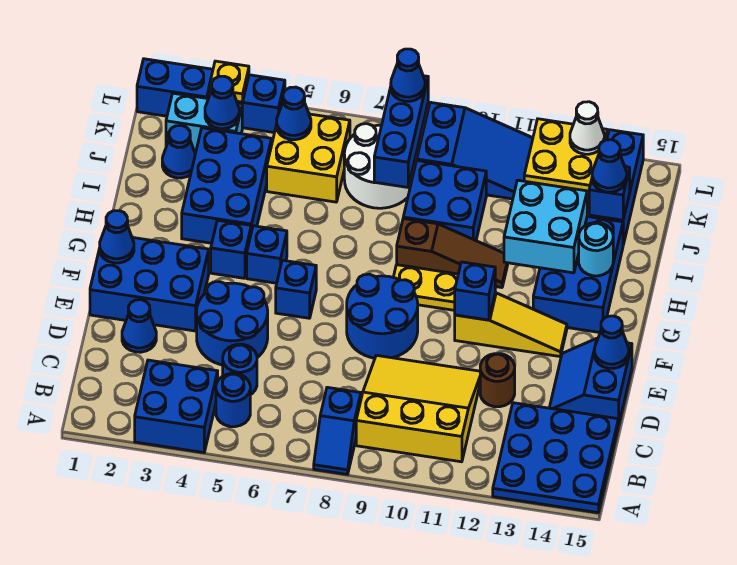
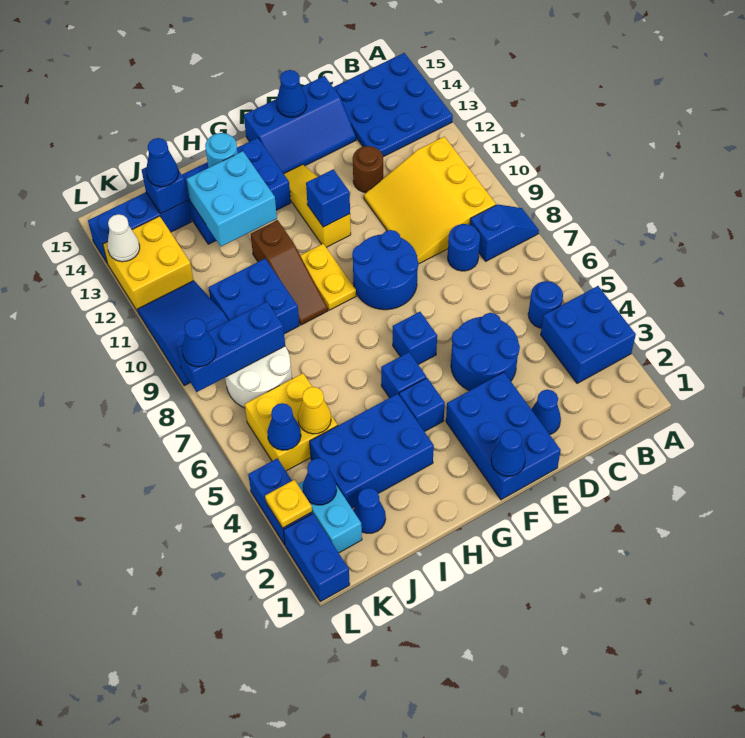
blue 1x1 round brick [223,344,257,395] -> blue 1x1 round brick moved to [448,224,480,271]
blue 2x2 slope [549,338,632,425] -> blue 2x3 slope [244,76,356,174]
brown 1x3 slope [397,219,508,288] -> brown 1x3 slope turned to [251,220,328,325]
none -> yellow 1x1 cone [298,387,331,434]

